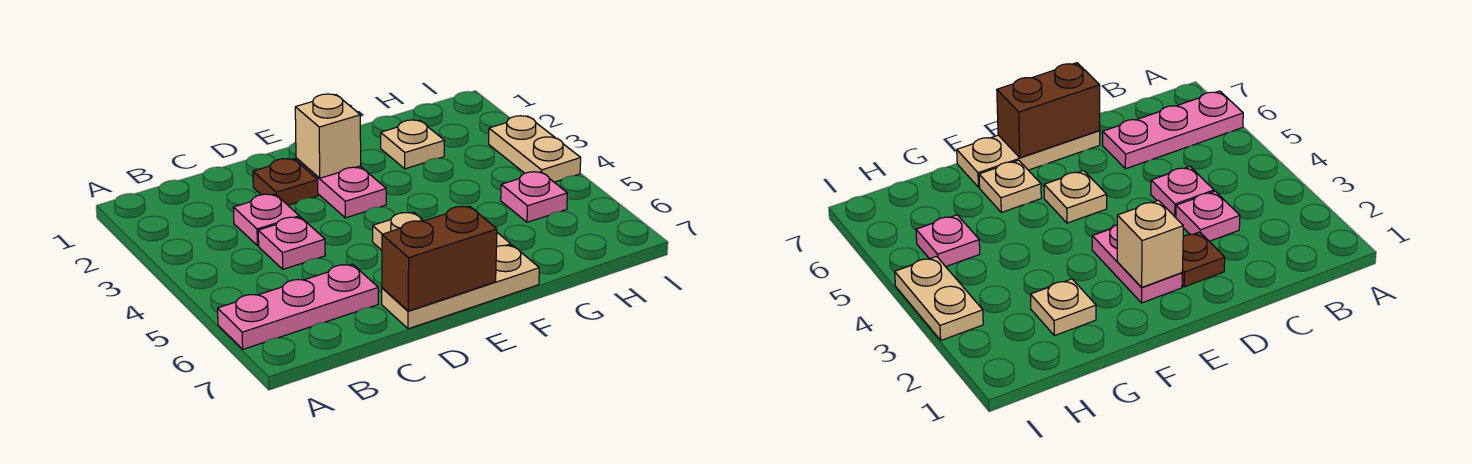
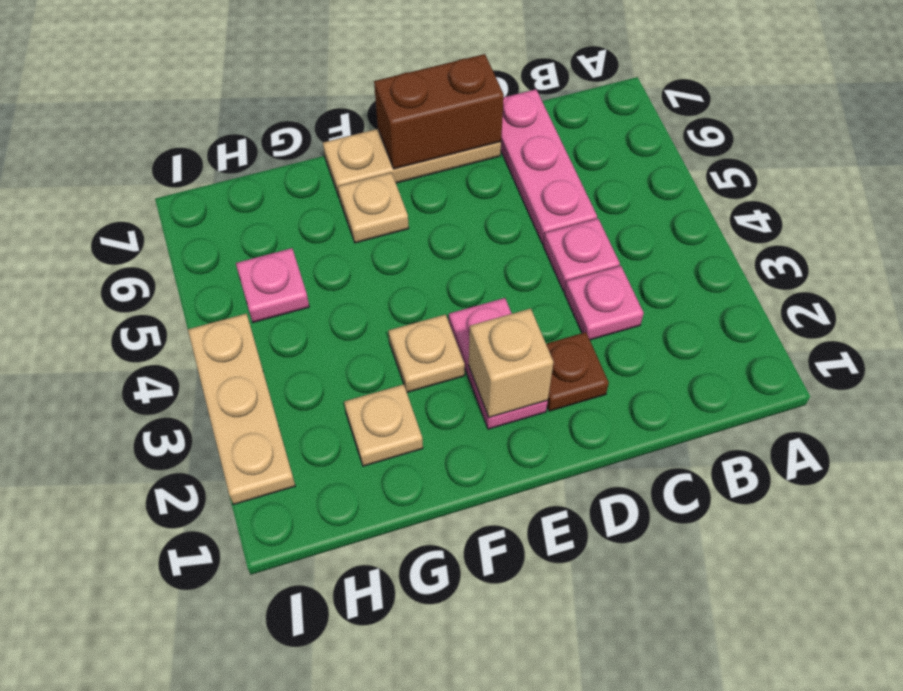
pink 1x3 plate [218,264,378,349] -> pink 1x3 plate turned to [501,89,597,244]
tan 1x1 plate [373,212,424,250] -> tan 1x1 plate moved to [388,314,465,392]
tan 1x2 plate [489,116,581,182] -> tan 1x3 plate [188,313,295,505]

